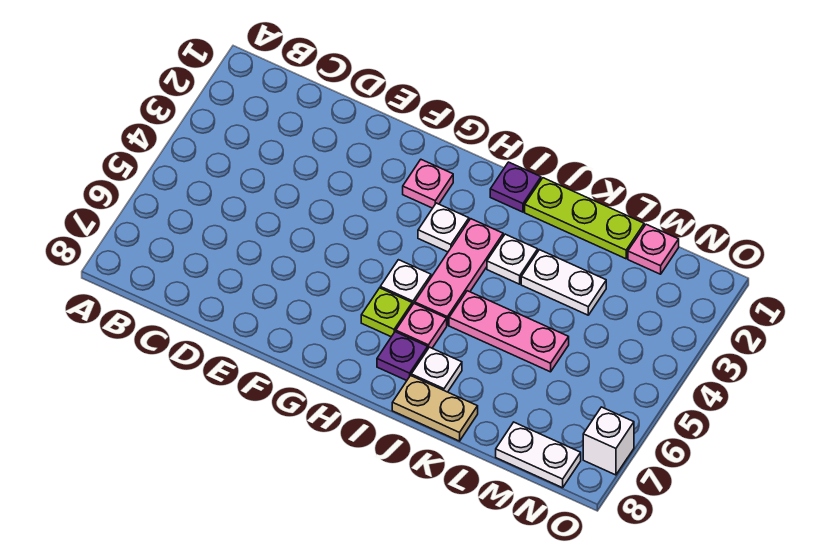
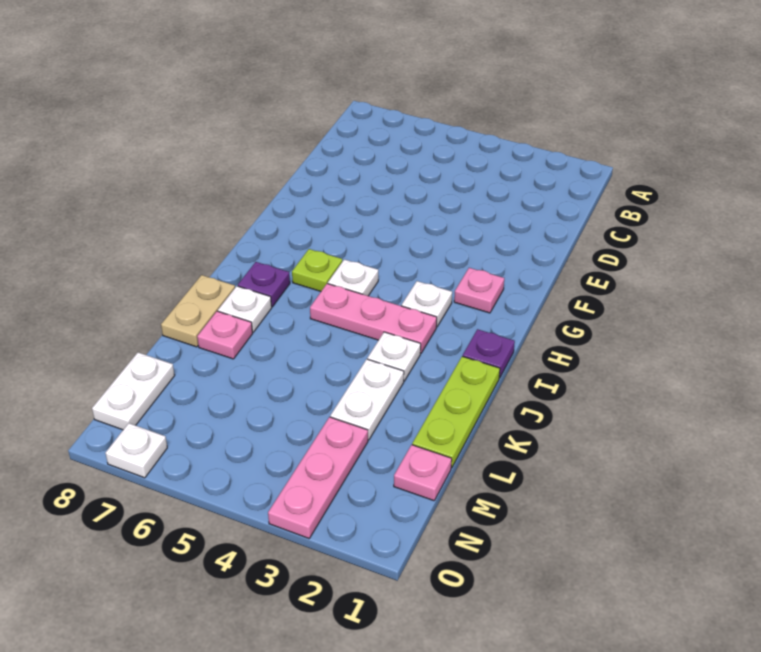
pink 1x1 plate [396,303,447,348] -> pink 1x1 plate moved to [197,311,252,359]
pink 1x3 plate [449,291,569,372] -> pink 1x3 plate moved to [268,417,368,538]
white 1x1 brick [583,407,634,475] -> white 1x1 plate [105,423,167,478]

